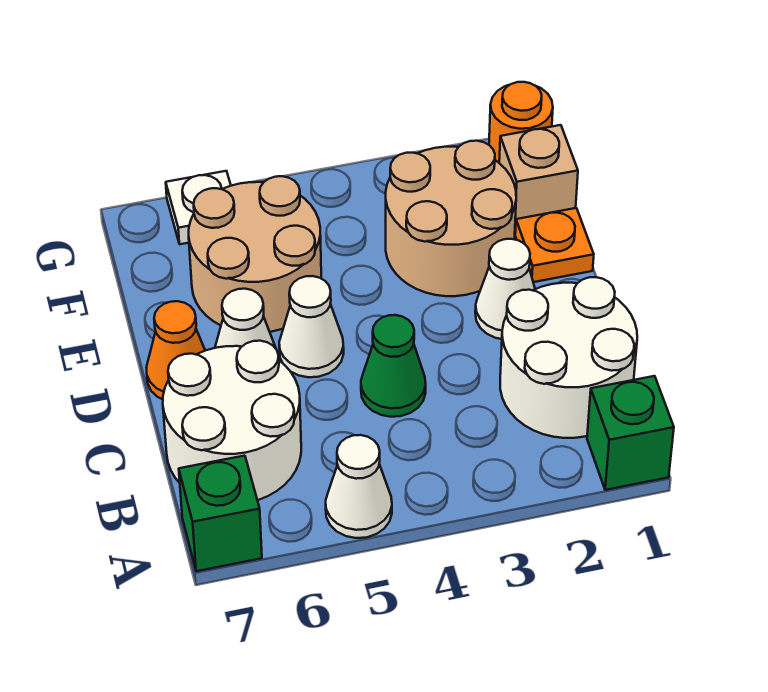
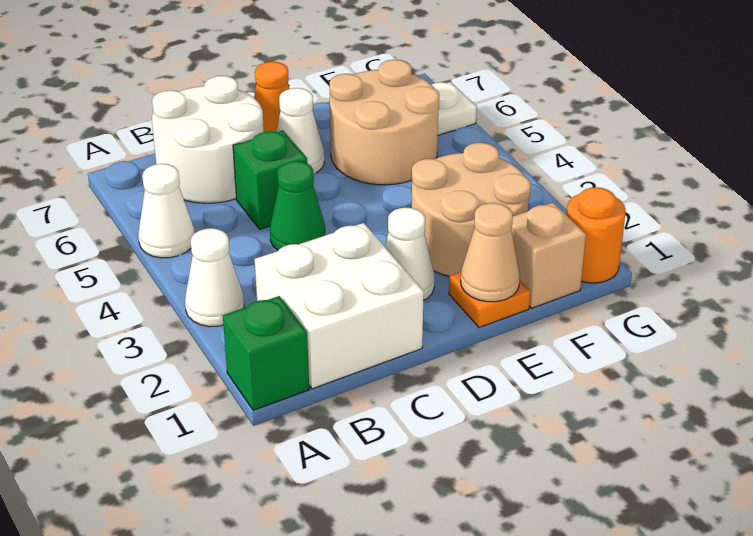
green 1x1 brick [179,456,262,571] -> green 1x1 brick moved to [233,130,307,229]
white 2x2 round brick [500,277,637,438] -> white 2x2 brick [255,223,424,389]
white 1x1 cone [279,276,344,377] -> white 1x1 cone moved to [185,228,244,327]
none -> tan 1x1 cone [461,203,520,302]

